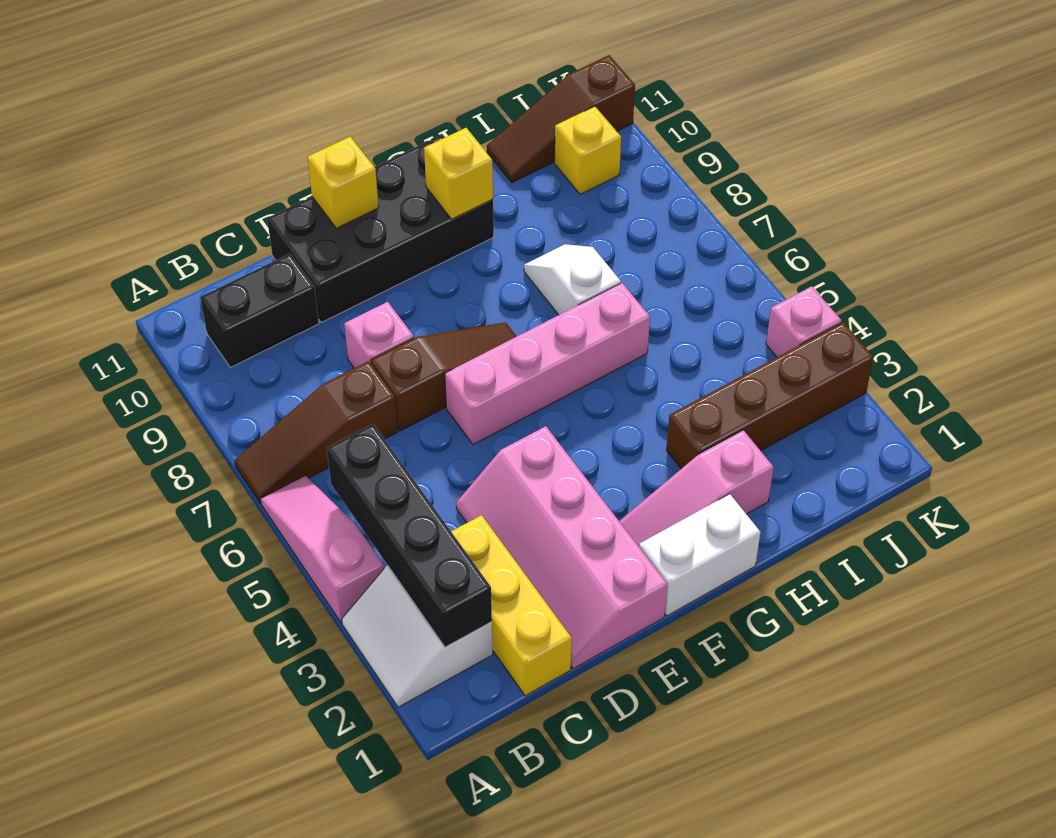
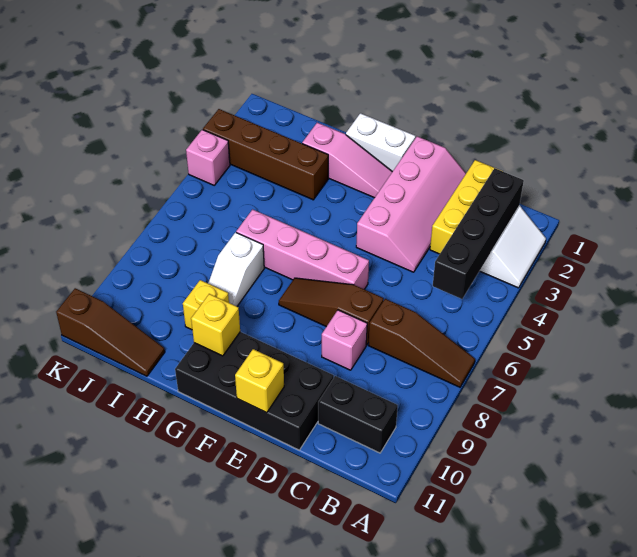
pink 1x3 slope [260,476,384,623] -> none
yellow 1x1 brick [555,106,621,194] -> yellow 1x1 brick moved to [183,280,229,330]

